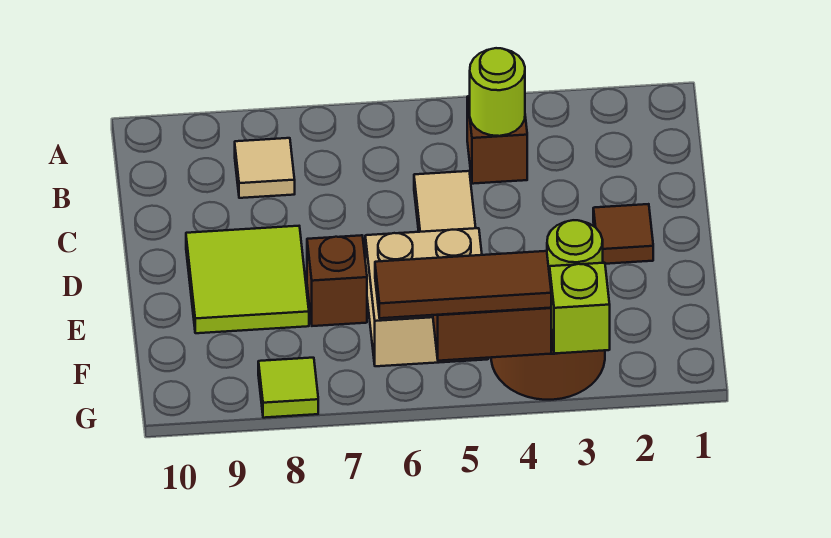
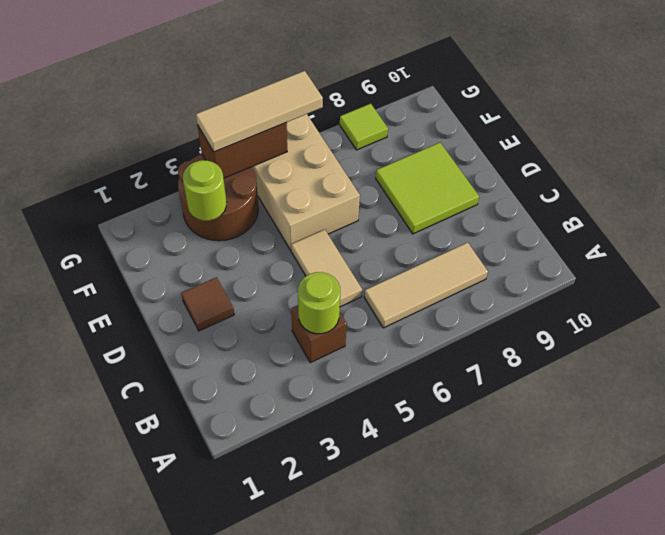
tan 1x1 tile [235,138,295,198] -> tan 1x3 tile [364,243,488,328]
tan 2x2 brick [365,228,488,366] -> tan 2x3 brick [252,114,360,250]
brown 1x1 brick [307,235,367,326] -> none
lime 1x1 brick [550,263,610,354] -> none
brown 1x3 tile [375,251,551,318] -> tan 1x3 tile [196,71,323,152]

